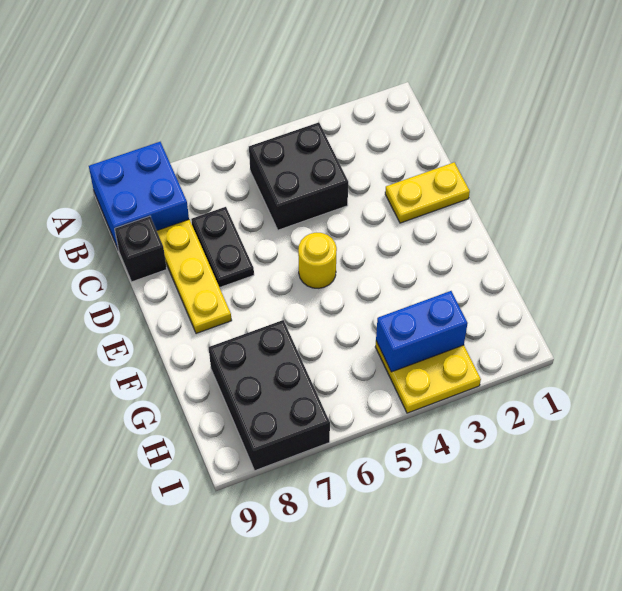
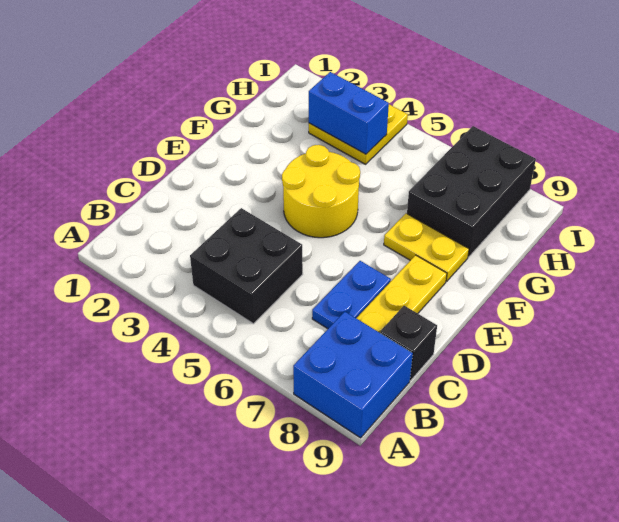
black 1x2 plate [191,207,254,288] -> blue 1x2 plate [312,261,391,329]
yellow 1x2 plate [385,162,470,223] -> yellow 1x2 plate moved to [384,213,469,281]
yellow 1x1 round brick [298,233,337,288] -> yellow 2x2 round brick [282,145,360,238]

